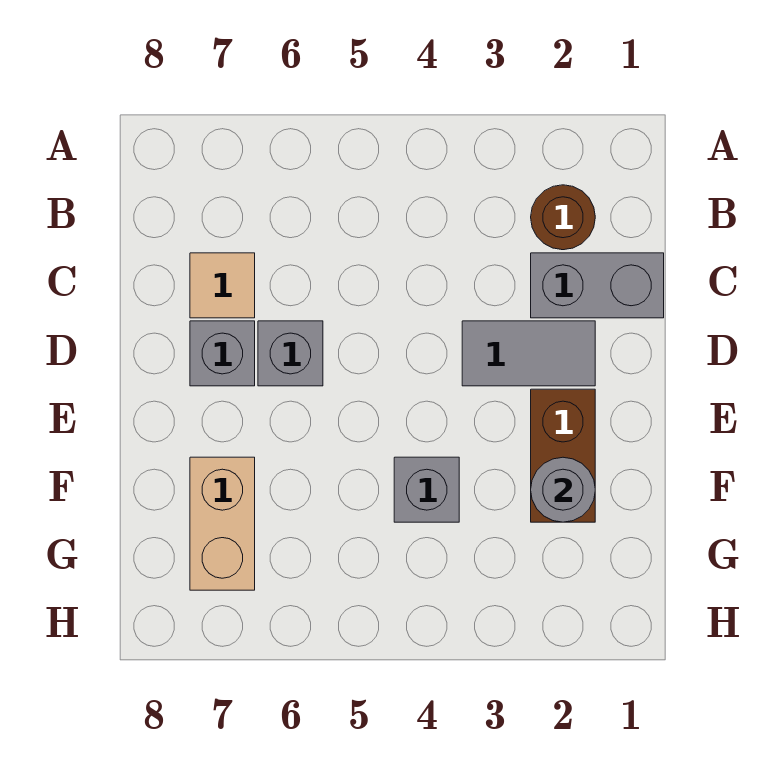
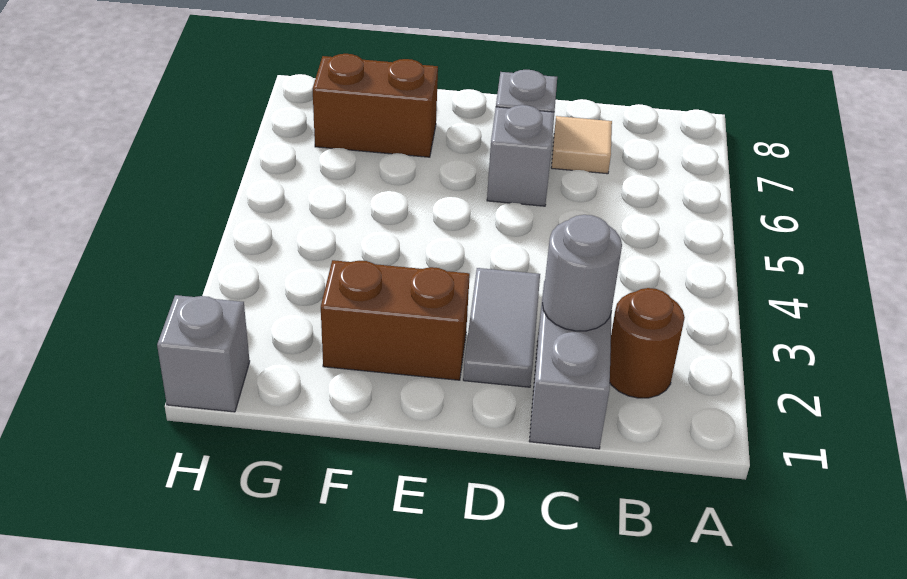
grey 1x1 round brick [531,457,595,522] -> grey 1x1 round brick moved to [542,215,622,331]
grey 1x1 brick [394,457,459,522] -> grey 1x1 brick moved to [157,295,250,412]
tan 1x2 brick [190,457,255,590] -> brown 1x2 brick [313,54,438,157]

